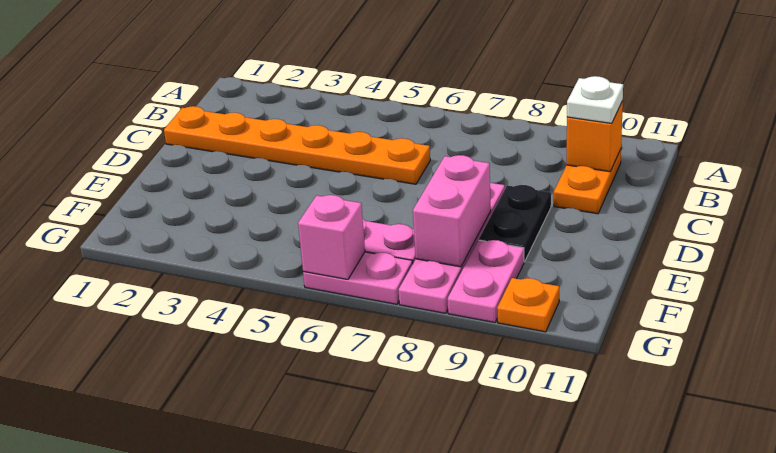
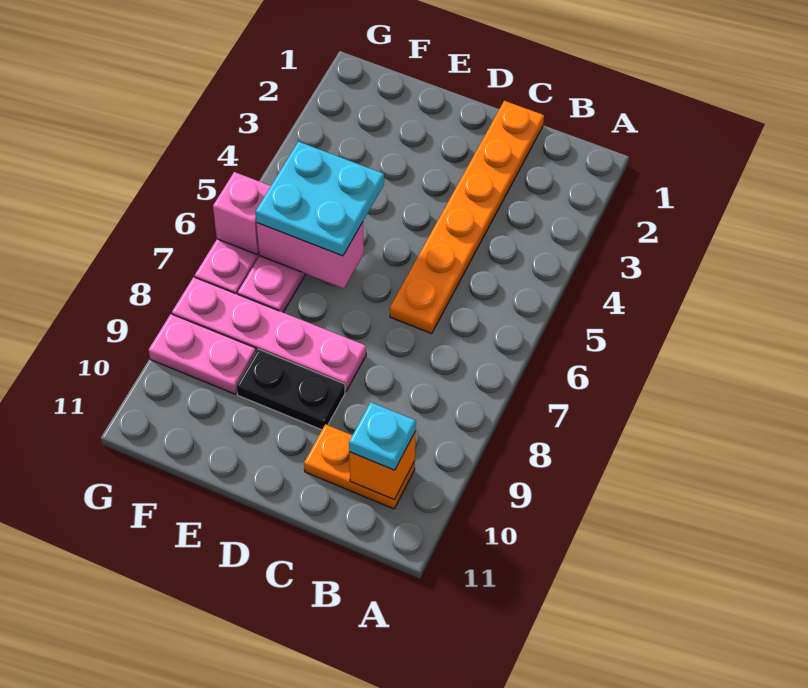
white 1x1 plate [567,76,623,123] -> cyan 1x1 plate [349,402,416,470]
none -> cyan 2x2 plate [256,142,384,256]
pink 1x2 brick [413,155,491,267] -> pink 1x2 brick moved to [257,222,364,289]
orange 1x1 plate [497,278,559,332] -> none

